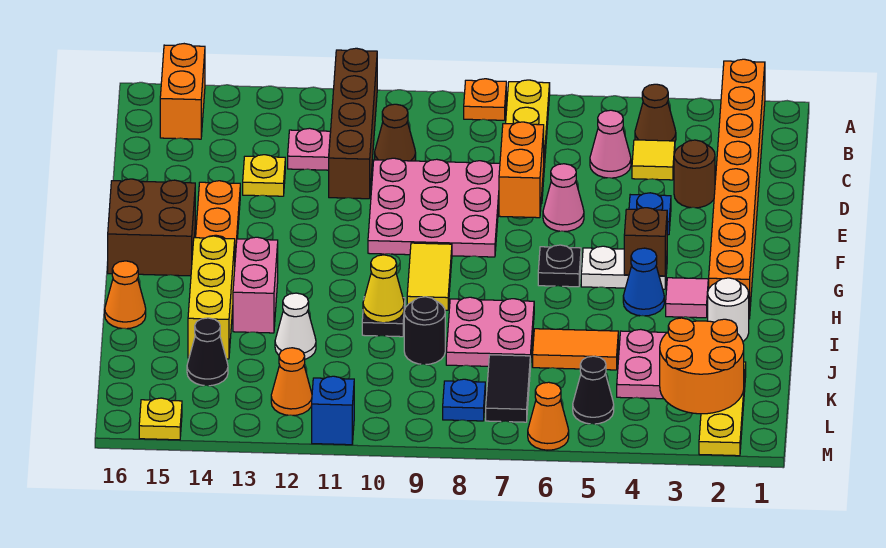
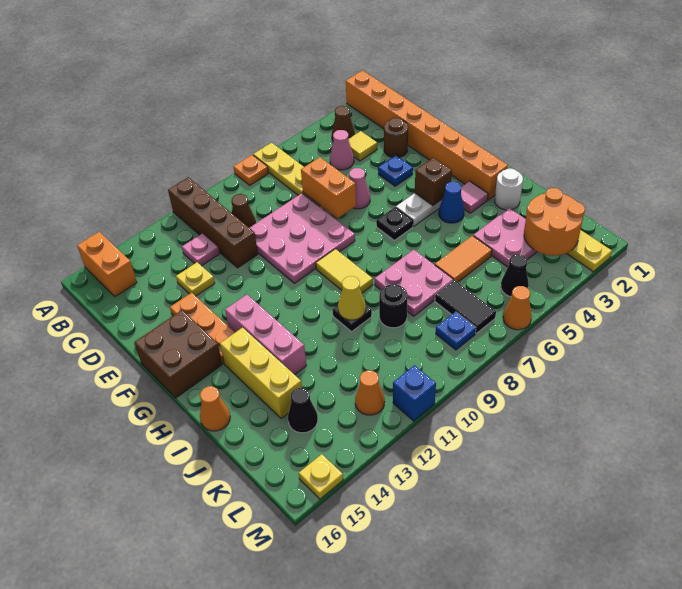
pink 1x2 brick [233,237,278,333] -> pink 1x3 brick [225,295,306,375]
white 1x1 cone [275,293,316,359] -> none

